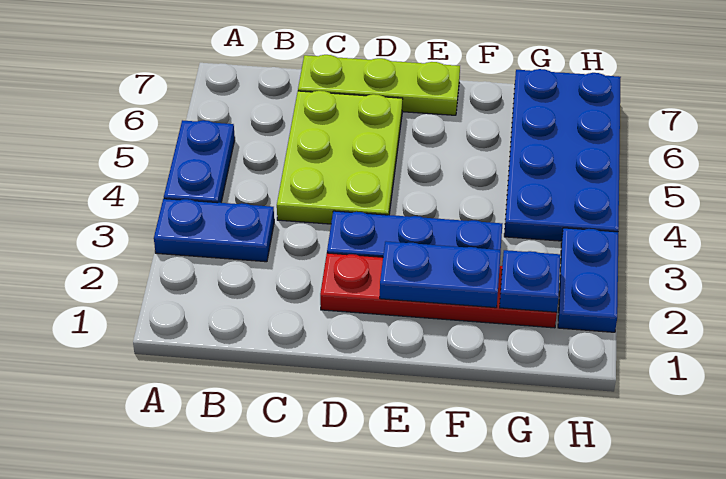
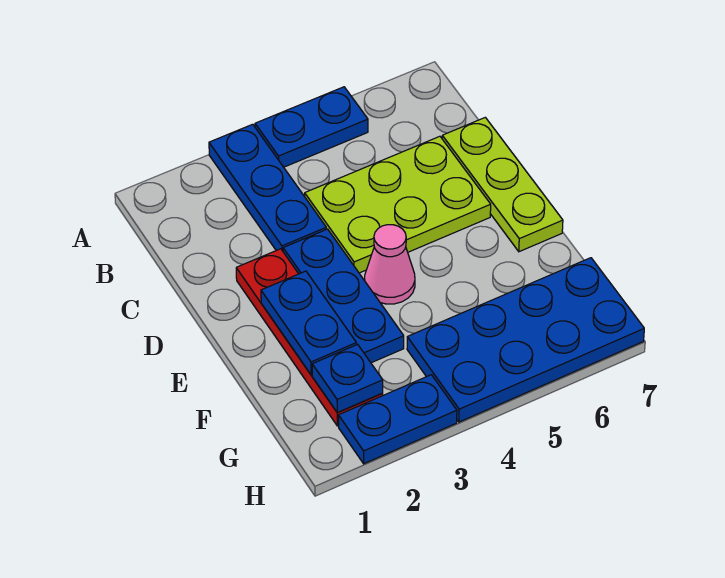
blue 1x2 plate [154,199,274,262] -> blue 1x3 plate [209,124,326,251]
none -> pink 1x1 cone [365,225,415,304]

